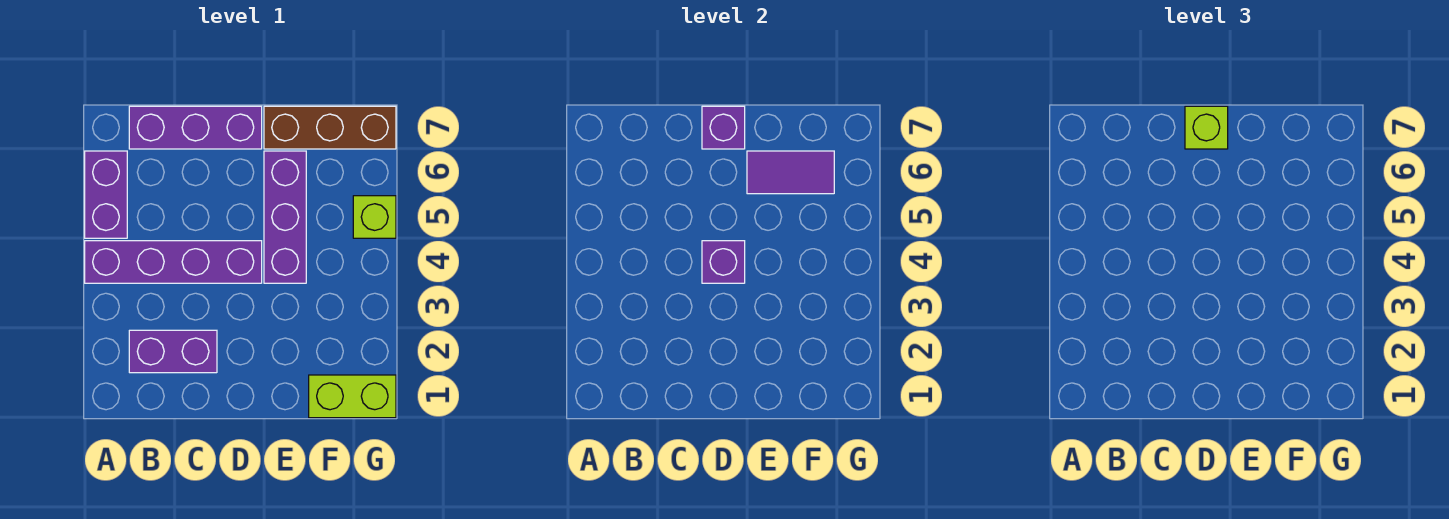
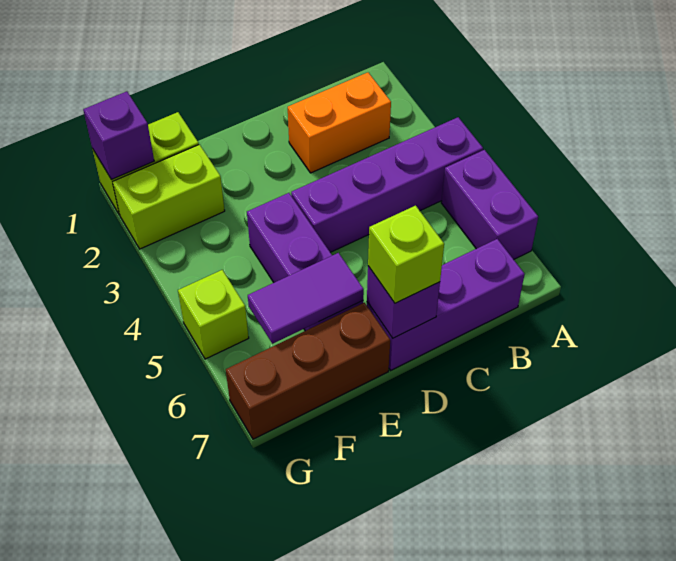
purple 1x2 brick [129,330,217,373] -> orange 1x2 brick [288,73,391,173]
purple 1x1 brick [702,241,745,283] -> purple 1x1 brick moved to [83,92,154,180]
none -> lime 1x2 brick [113,145,225,249]

